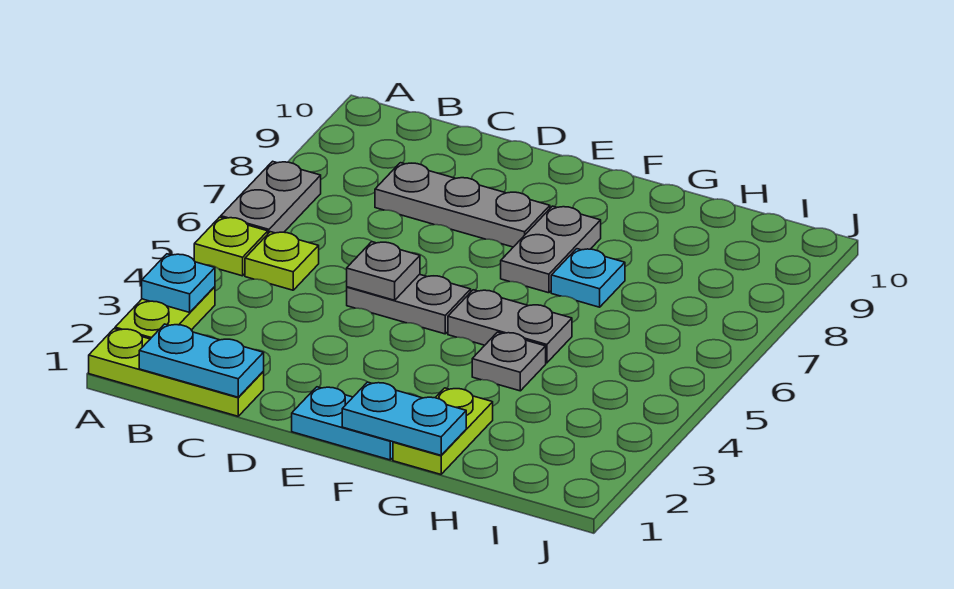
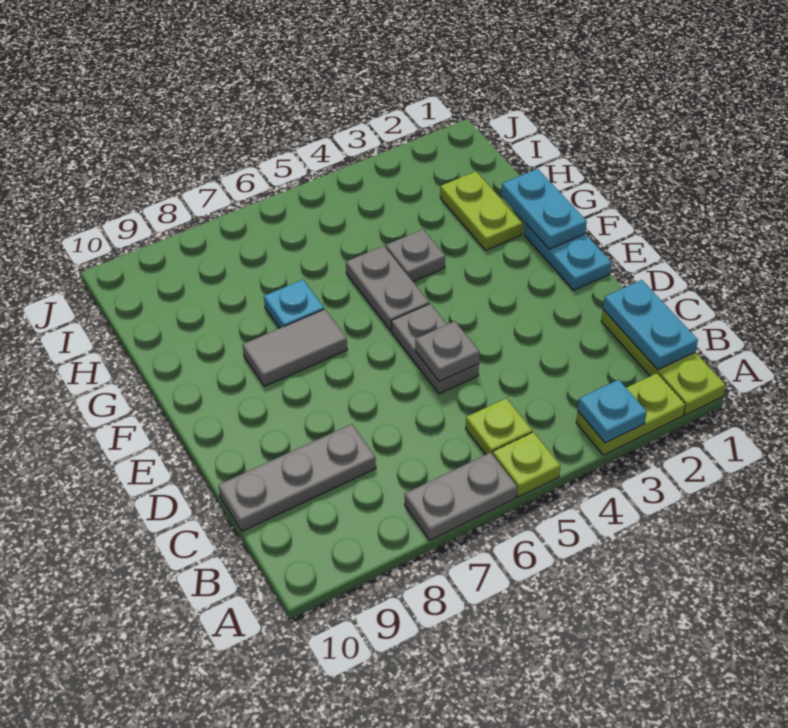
grey 1x3 plate [375,163,550,247] -> grey 1x3 plate turned to [218,424,376,531]
grey 1x2 plate [501,206,601,293] -> grey 1x2 tile [243,309,347,386]
lime 1x2 plate [393,388,493,474] -> lime 1x2 plate turned to [440,171,522,250]

